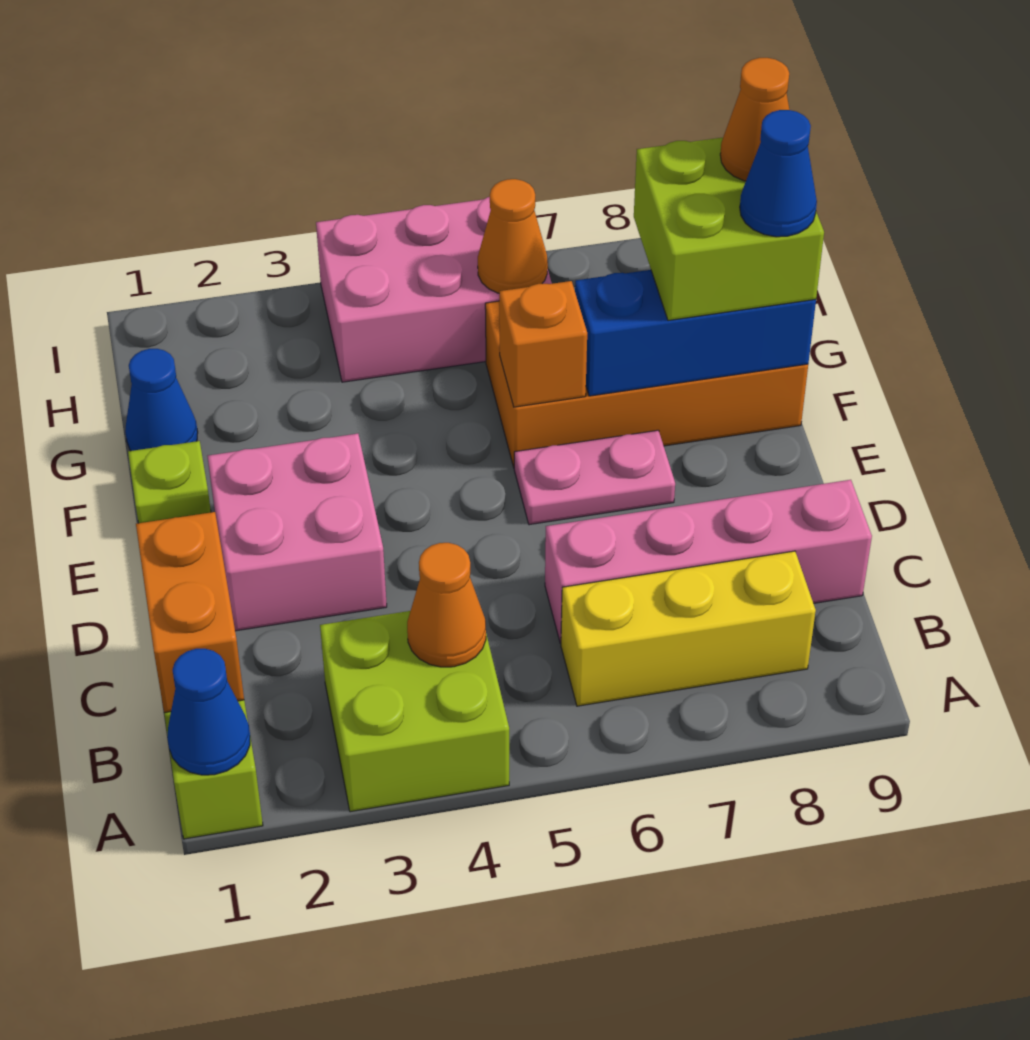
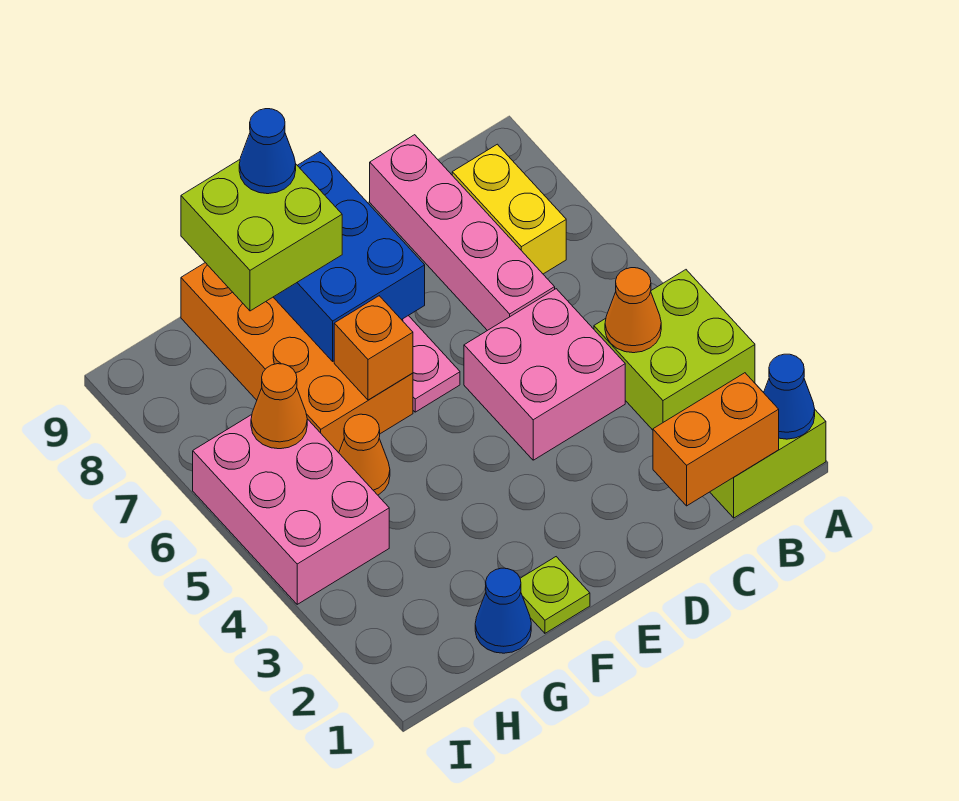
yellow 1x3 brick [561,551,816,706] -> yellow 1x2 brick [452,144,566,274]
pink 2x2 brick [208,434,387,631] -> pink 2x2 brick moved to [464,289,625,460]
blue 1x3 brick [575,270,816,396] -> blue 2x3 brick [274,152,425,361]
orange 1x1 cone [720,58,789,181] -> orange 1x1 cone moved to [339,414,390,495]

